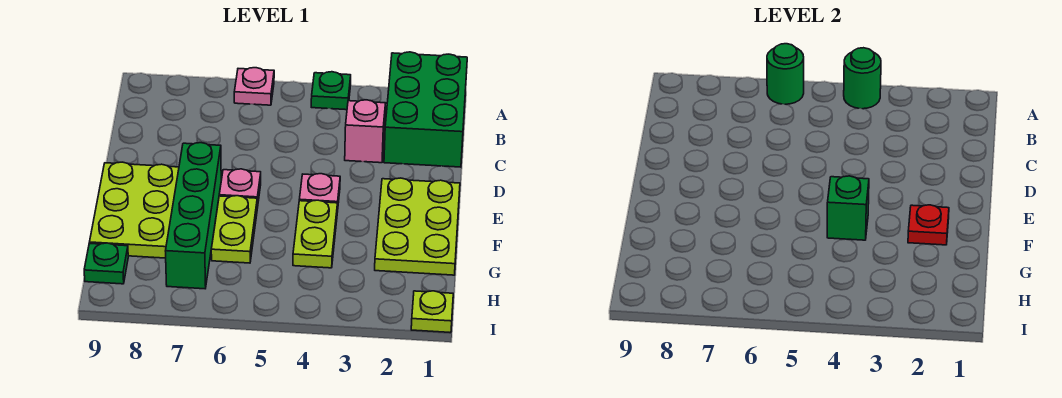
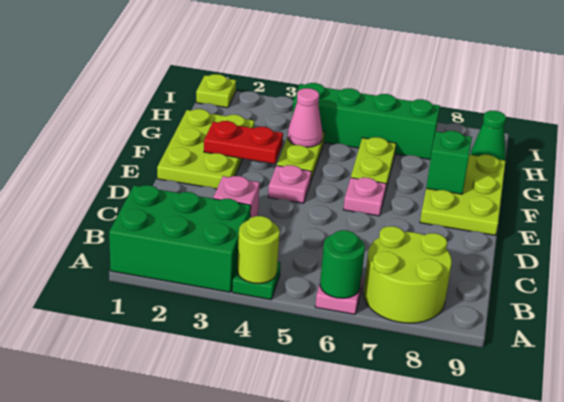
green 2x3 brick [384,52,467,167] -> green 2x3 brick turned to [109,185,251,292]
green 1x1 round brick [844,48,881,109] -> lime 1x1 round brick [237,216,280,284]
none -> lime 2x2 round brick [363,226,452,323]
green 1x4 brick [166,143,221,289] -> green 1x4 brick turned to [292,83,440,159]
red 1x1 plate [908,205,949,245] -> red 1x2 plate [204,121,283,164]
green 1x1 brick [827,176,869,240] -> green 1x1 brick moved to [426,131,472,194]
none -> pink 1x1 cone [288,88,323,147]
green 1x1 plate [84,243,128,284] -> green 1x1 cone [471,111,506,160]

